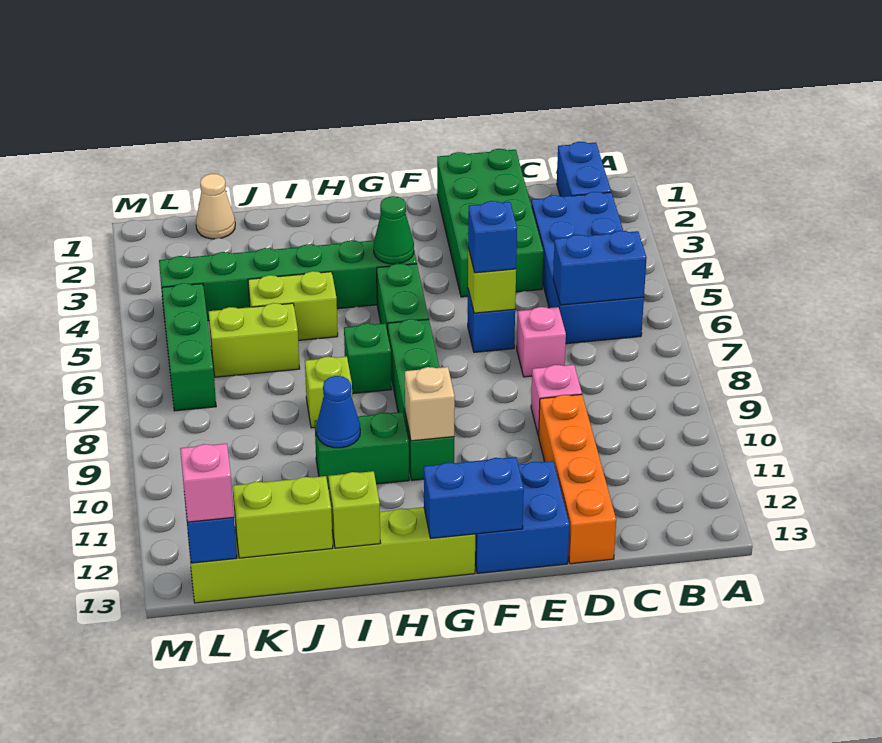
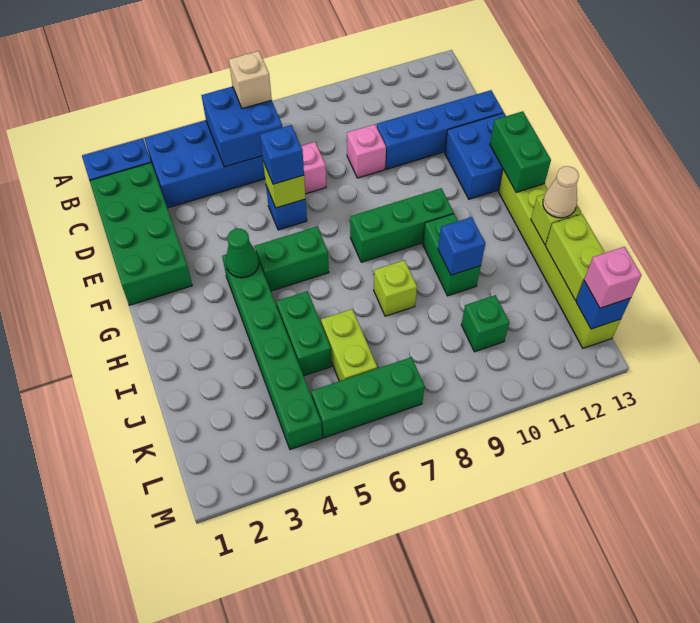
blue 1x2 brick [553,231,647,305] -> blue 2x2 brick [201,86,282,167]
green 2x4 brick [437,149,543,297] -> green 2x4 brick turned to [90,163,192,305]
orange 1x4 brick [539,394,616,564] -> blue 1x4 brick [377,90,503,169]
blue 1x2 brick [424,457,524,538] -> green 1x2 brick [490,111,551,192]
green 1x4 brick [388,319,454,480] -> green 1x3 brick [350,188,454,262]
tan 1x1 brick [405,367,455,441] -> tan 1x1 brick moved to [229,51,272,109]
green 1x1 brick [344,323,392,394] -> green 1x1 brick moved to [461,295,509,352]
lime 1x2 brick [248,271,338,340] -> green 1x2 brick [276,291,332,376]
blue 1x1 cone [317,376,360,448] -> blue 1x1 brick [438,217,485,275]
tan 1x1 cone [196,174,235,239] -> tan 1x1 cone moved to [543,166,579,218]

